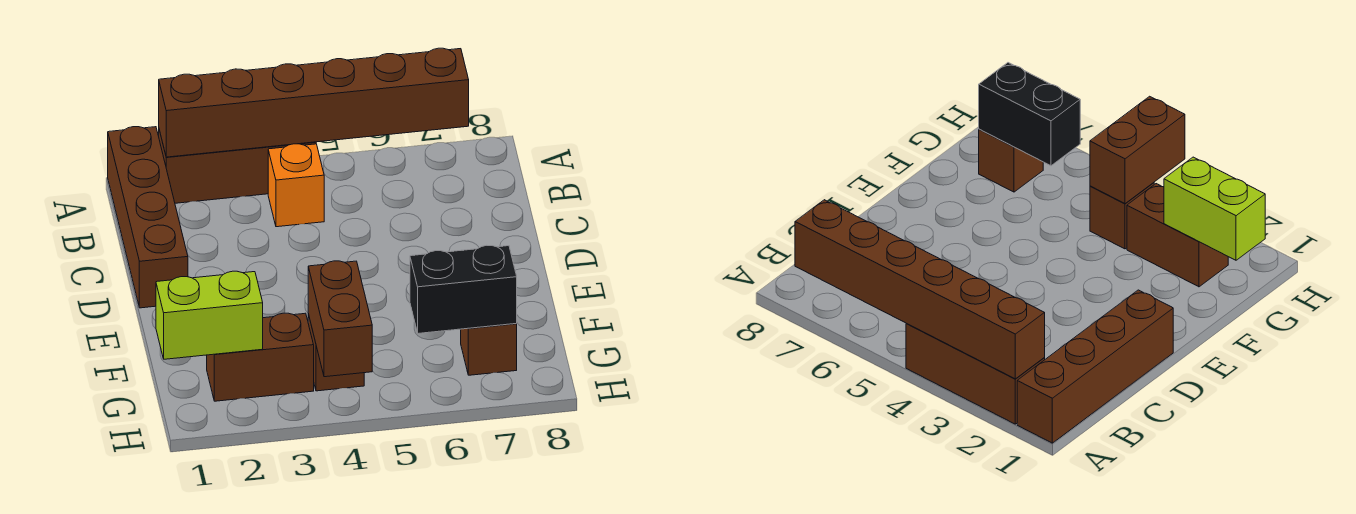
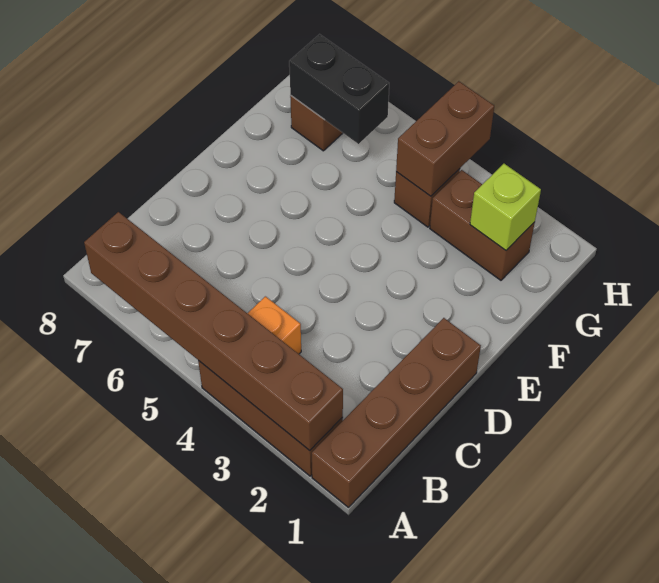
lime 1x2 brick [156,271,263,359] -> lime 1x1 brick [470,164,541,250]

